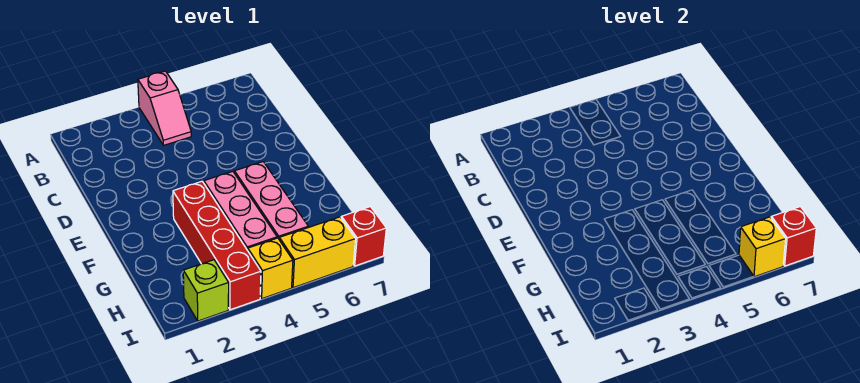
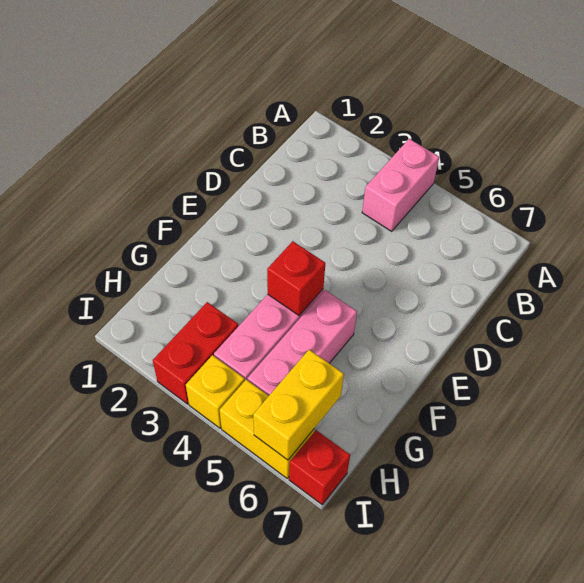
pink 1x2 slope [138,71,191,145] -> pink 1x2 brick [362,139,439,231]
red 1x4 brick [173,181,261,310] -> red 1x2 brick [153,302,238,404]
lime 1x1 brick [183,260,229,321] -> none
yellow 1x1 brick [739,217,786,277] -> yellow 1x2 brick [253,350,344,460]
red 1x1 brick [771,207,816,266] -> red 1x1 brick moved to [267,241,325,315]

